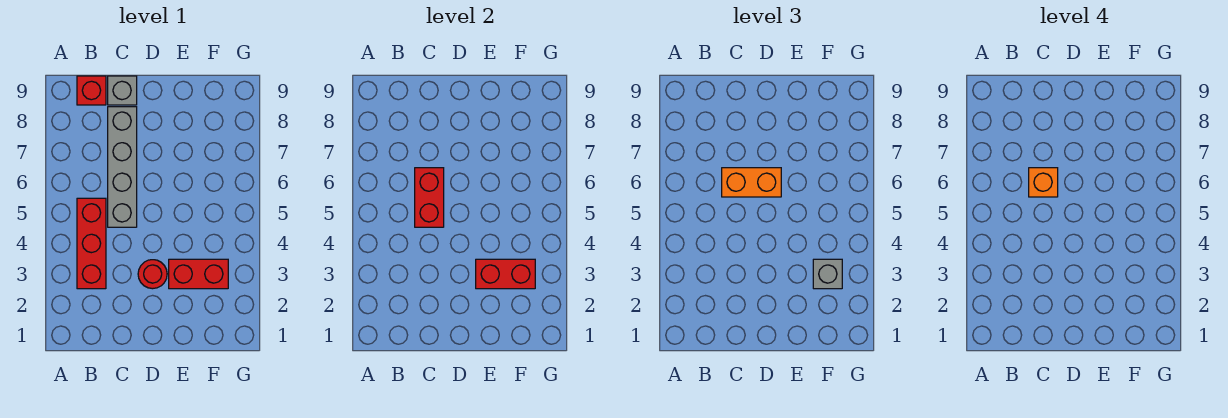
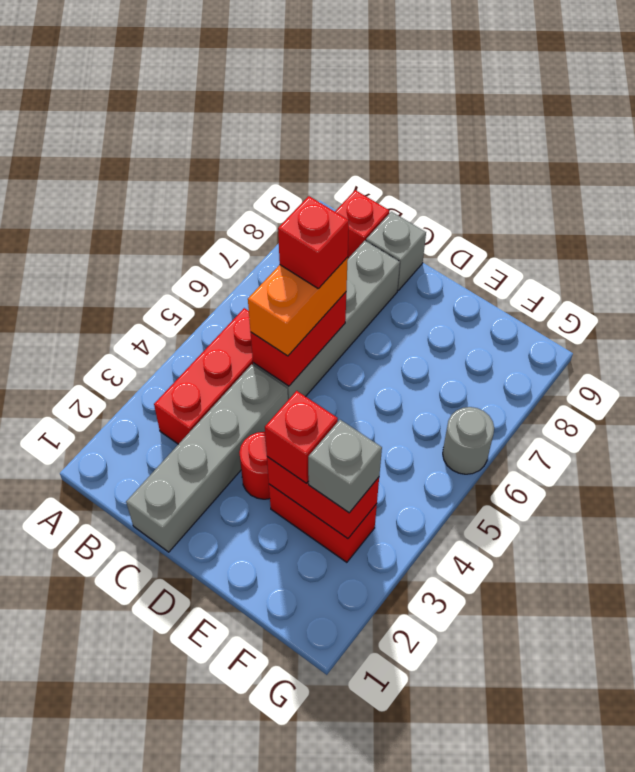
none -> grey 1x4 brick [126,364,288,552]
orange 1x2 brick [722,168,781,197] -> orange 1x2 brick turned to [248,257,348,356]
orange 1x1 brick [1029,168,1058,197] -> red 1x1 brick [278,196,349,289]
none -> red 1x1 brick [265,391,338,483]
none -> grey 1x1 round brick [443,407,494,474]

